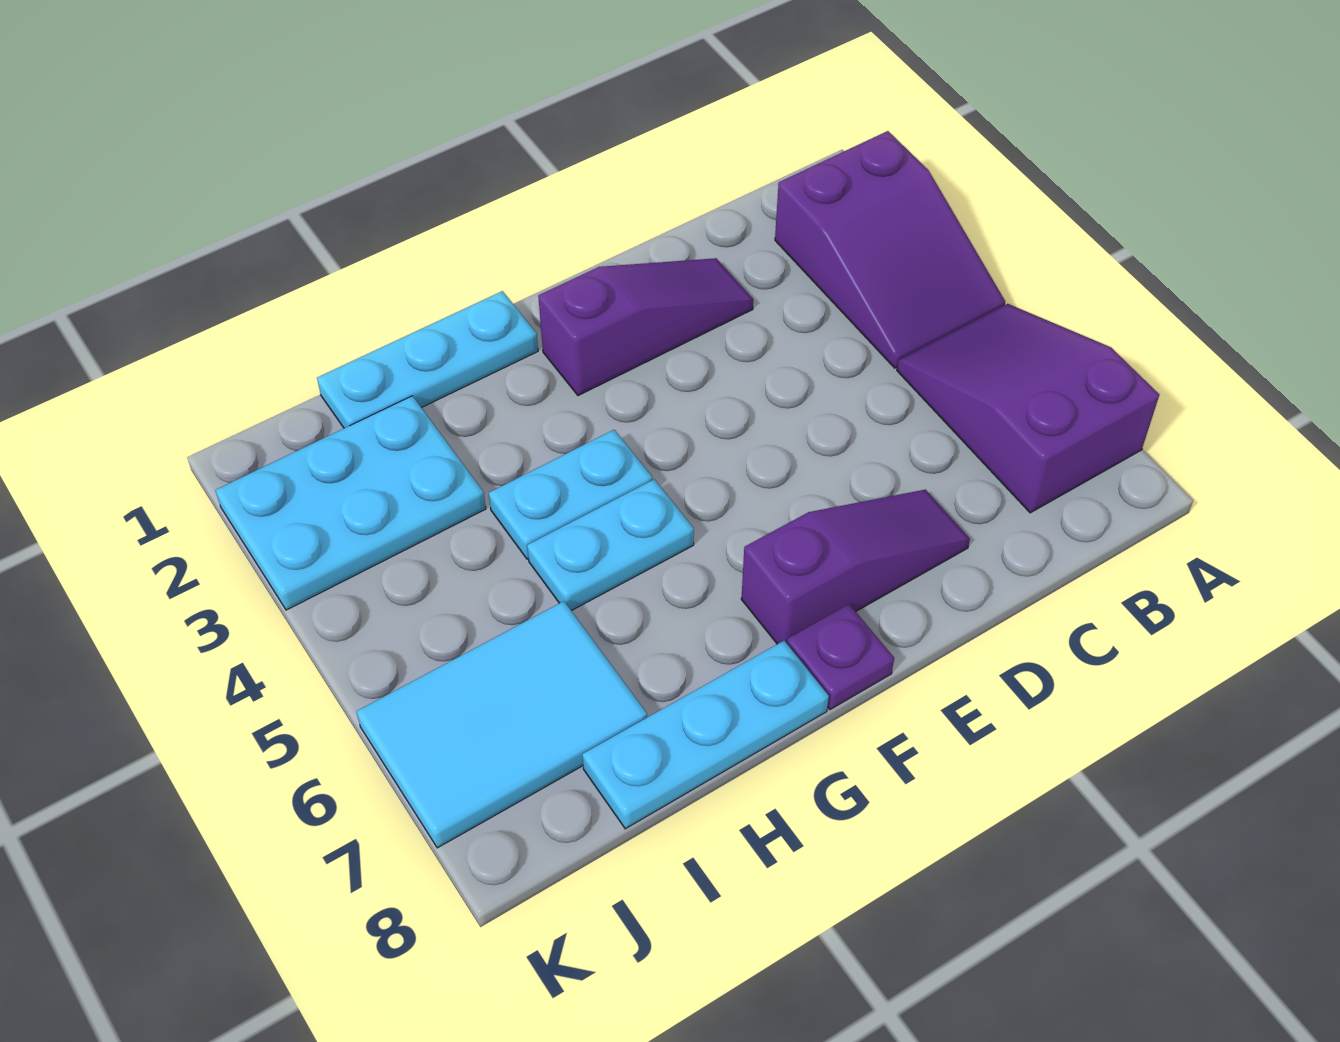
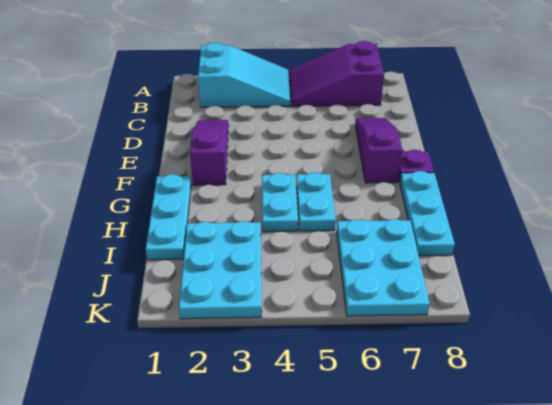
purple 2x3 slope [775,131,1005,368] -> cyan 2x3 slope [198,42,290,107]
cyan 2x3 tile [356,601,647,848] -> cyan 2x3 plate [337,219,429,316]

